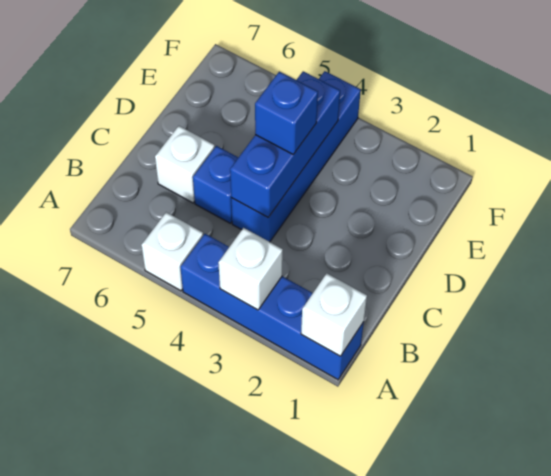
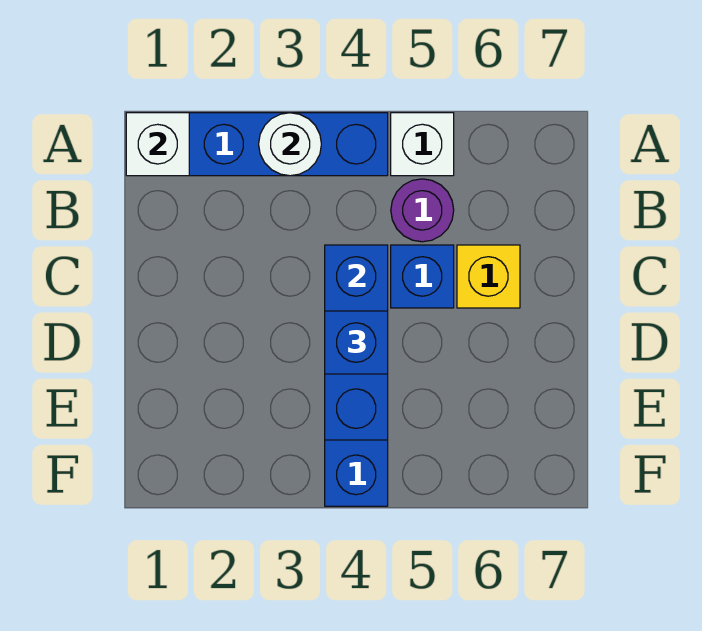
white 1x1 brick [218,228,283,310] -> white 1x1 round brick [259,113,321,176]
none -> purple 1x1 round brick [391,179,454,242]
white 1x1 brick [155,126,215,203] -> yellow 1x1 brick [457,245,520,308]

